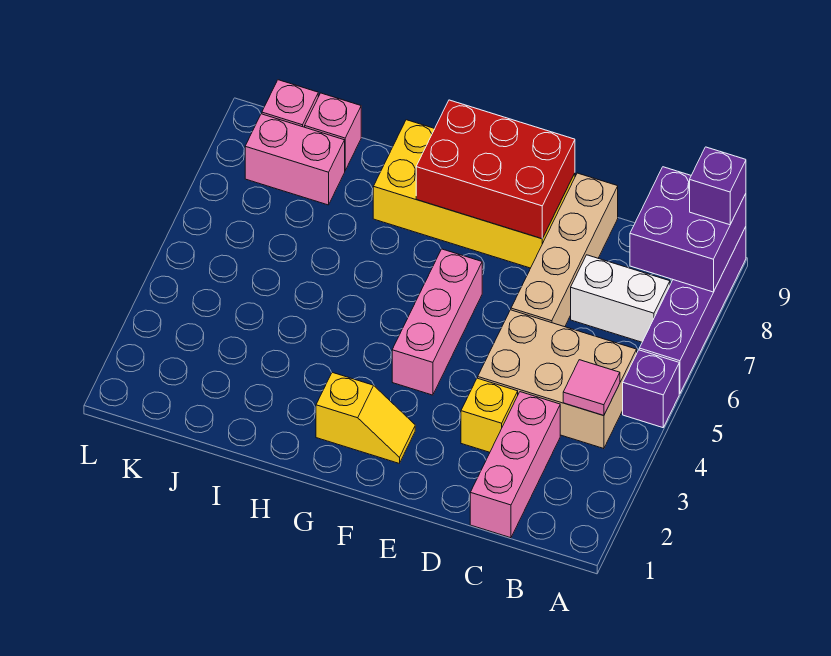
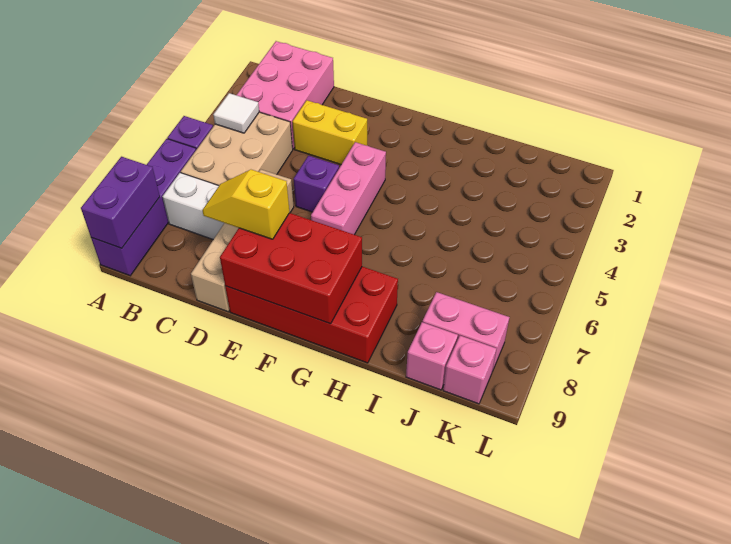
purple 2x2 brick [630,167,746,292] -> purple 1x2 brick [81,157,160,248]
purple 1x1 brick [690,147,746,225] -> purple 1x1 brick moved to [294,156,339,212]
tan 2x3 brick [478,310,637,449] -> tan 2x3 brick turned to [181,112,293,186]
pink 1x1 tile [563,360,620,416] -> white 1x1 tile [213,93,259,133]
pink 1x3 brick [470,392,560,538] -> pink 2x3 brick [237,41,334,149]
yellow 1x1 brick [461,378,518,452] -> yellow 1x2 brick [292,100,367,164]
yellow 2x4 brick [373,120,575,268] -> red 2x4 brick [225,267,398,363]
yellow 1x2 slope [316,372,415,463] -> yellow 1x2 slope moved to [202,170,289,239]

